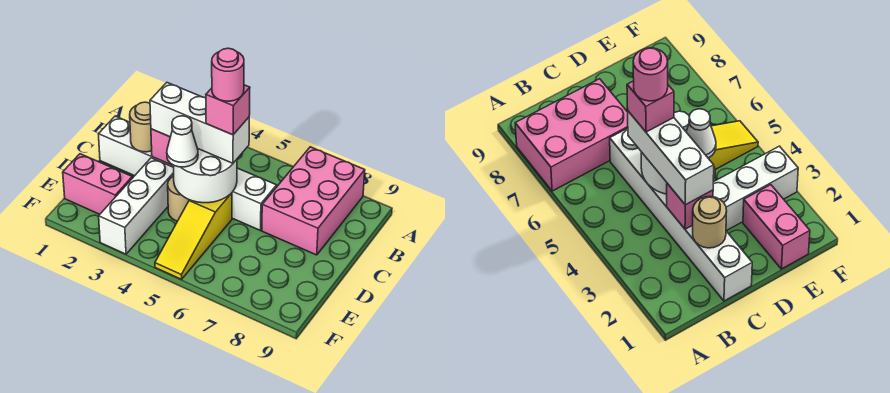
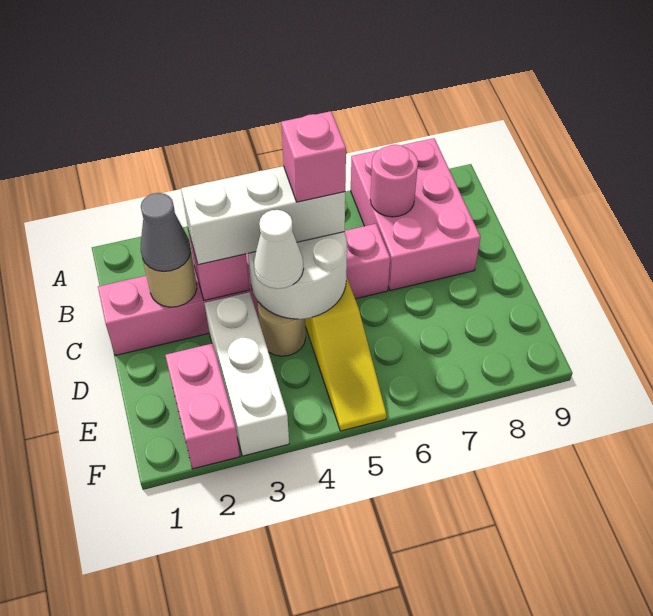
white 1x6 brick [99,116,277,230] -> pink 1x6 brick [98,224,390,356]
none -> grey 1x1 cone [141,193,191,271]
pink 1x1 round brick [212,48,244,101] -> pink 1x1 round brick moved to [370,145,418,217]
pink 1x2 brick [63,154,132,214] -> pink 1x2 brick turned to [165,343,240,469]

